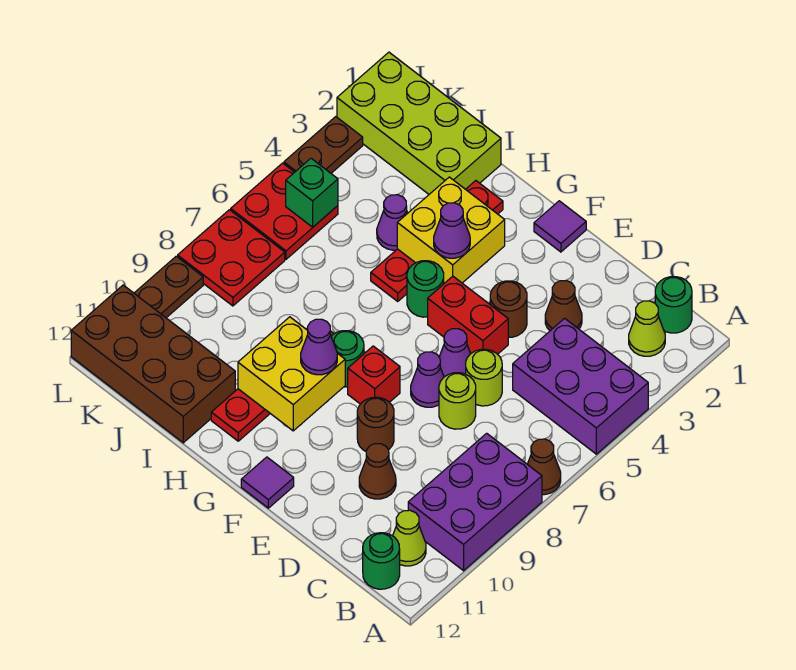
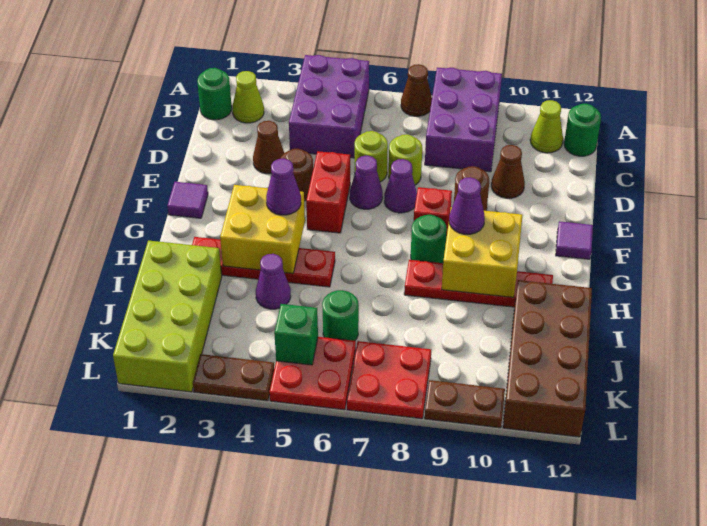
purple 2x3 brick [408,433,542,571] -> purple 2x3 brick turned to [425,67,502,172]
green 1x1 round brick [407,261,444,317] -> green 1x1 round brick moved to [322,290,359,341]

